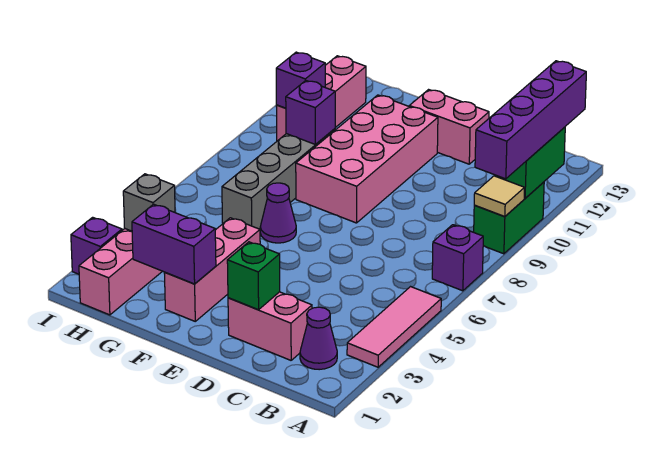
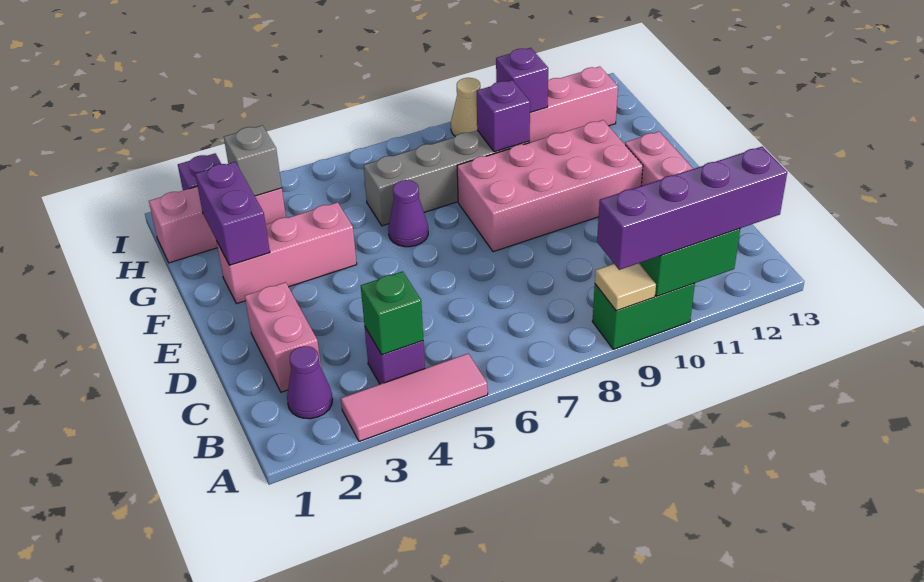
purple 1x1 brick [432,225,483,291] -> purple 1x1 brick moved to [365,328,425,384]
green 1x1 brick [227,242,280,310] -> green 1x1 brick moved to [361,271,423,355]
none -> tan 1x1 cone [451,78,480,136]

